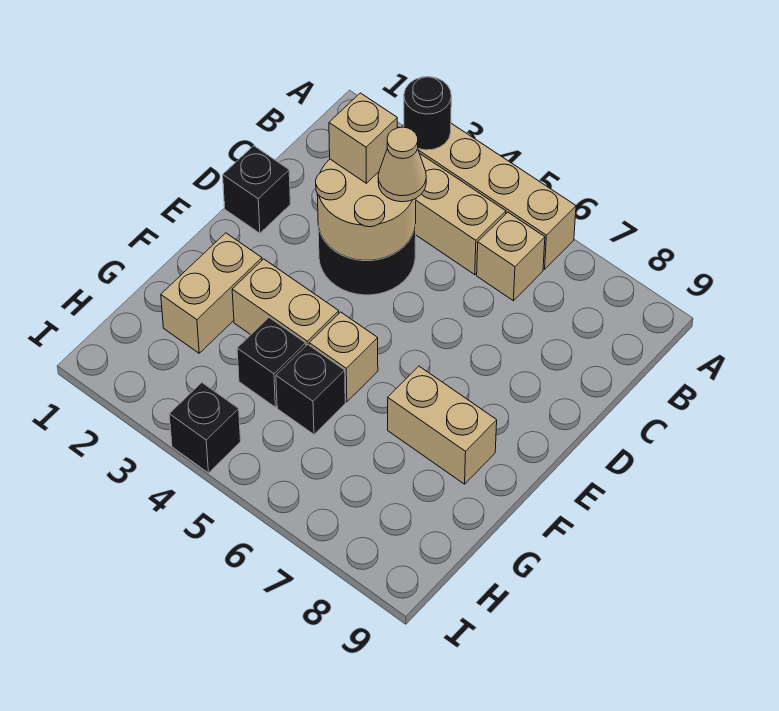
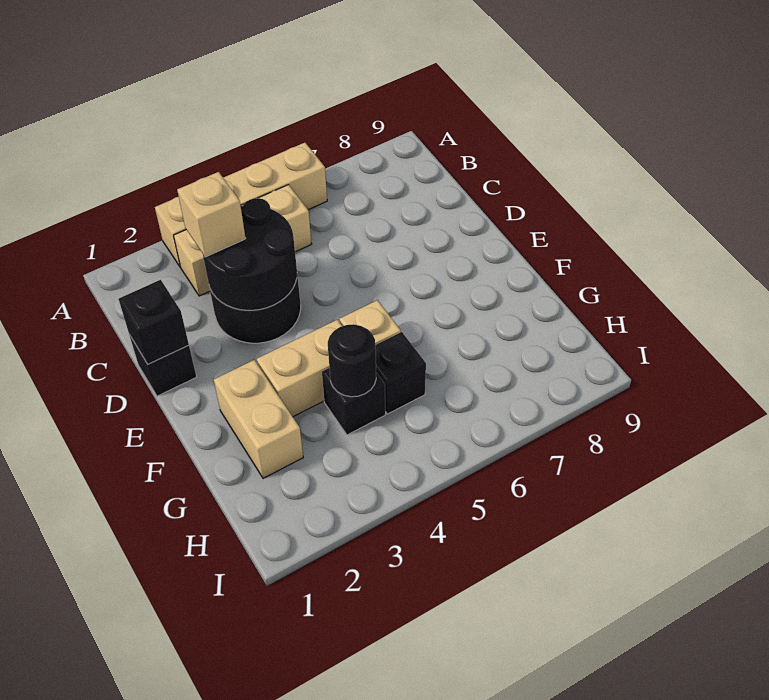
black 1x1 round brick [404,77,451,150] -> black 1x1 round brick moved to [328,324,376,397]
tan 1x1 brick [477,212,545,301] -> none
tan 2x2 round brick [316,159,416,260] -> black 2x2 round brick [203,198,297,310]
tan 1x1 cone [378,127,426,202] -> none
tan 1x2 brick [388,366,497,484] -> none
black 1x1 brick [169,383,241,473] -> black 1x1 brick moved to [119,280,189,364]

